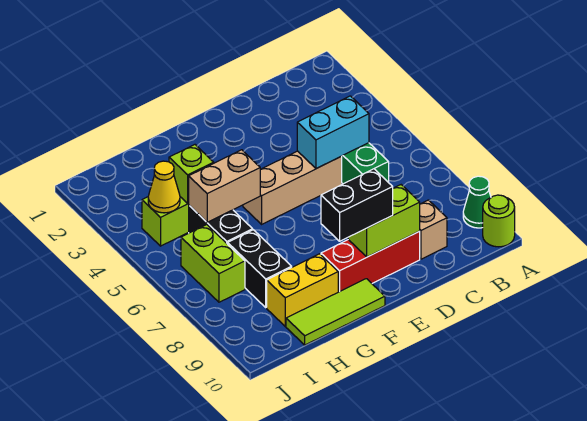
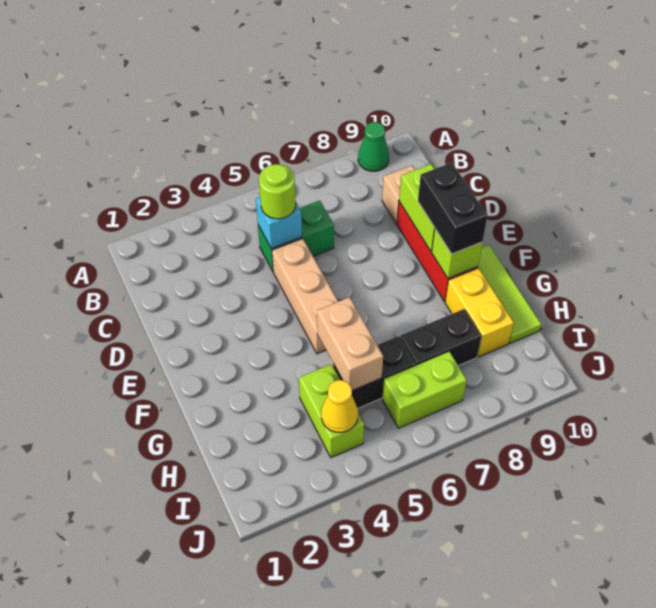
lime 1x1 round brick [483,195,515,247] -> lime 1x1 round brick moved to [259,164,296,219]
cyan 1x2 brick [297,96,369,169] -> cyan 1x1 brick [256,197,302,249]
lime 1x1 brick [169,145,214,203] -> lime 1x1 brick moved to [432,229,483,278]

